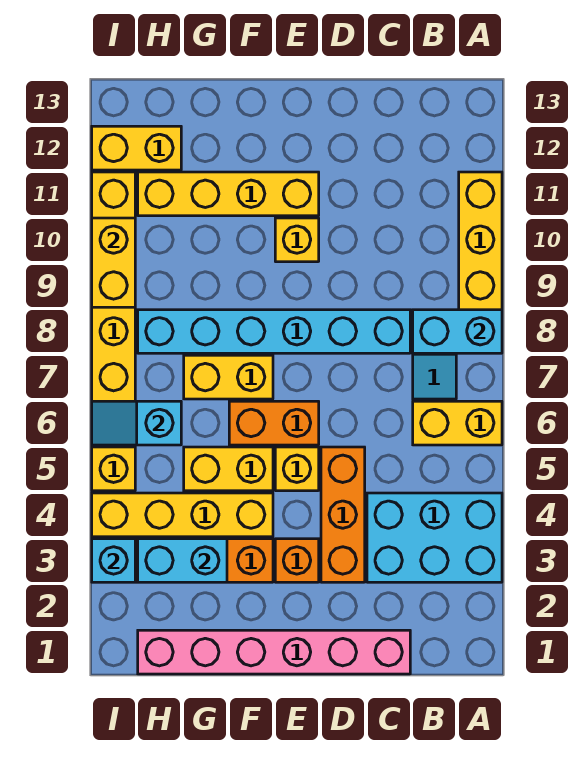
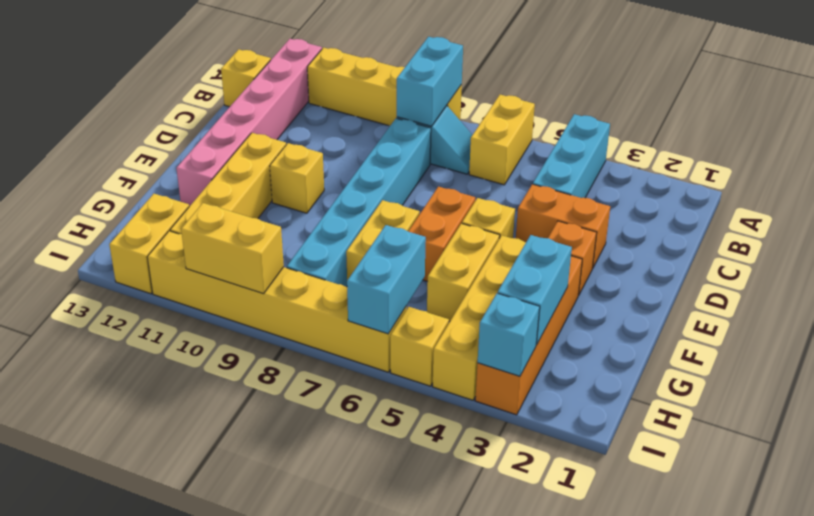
cyan 2x3 brick [367,493,502,582] -> cyan 1x3 brick [533,114,610,198]
none -> yellow 1x1 brick [221,49,271,107]
pink 1x6 brick [138,630,410,674] -> pink 1x6 brick moved to [176,39,322,206]
orange 1x3 brick [321,447,365,582] -> orange 1x2 brick [516,184,610,269]
cyan 1x2 slope [92,401,181,445] -> cyan 1x2 brick [347,225,426,334]

